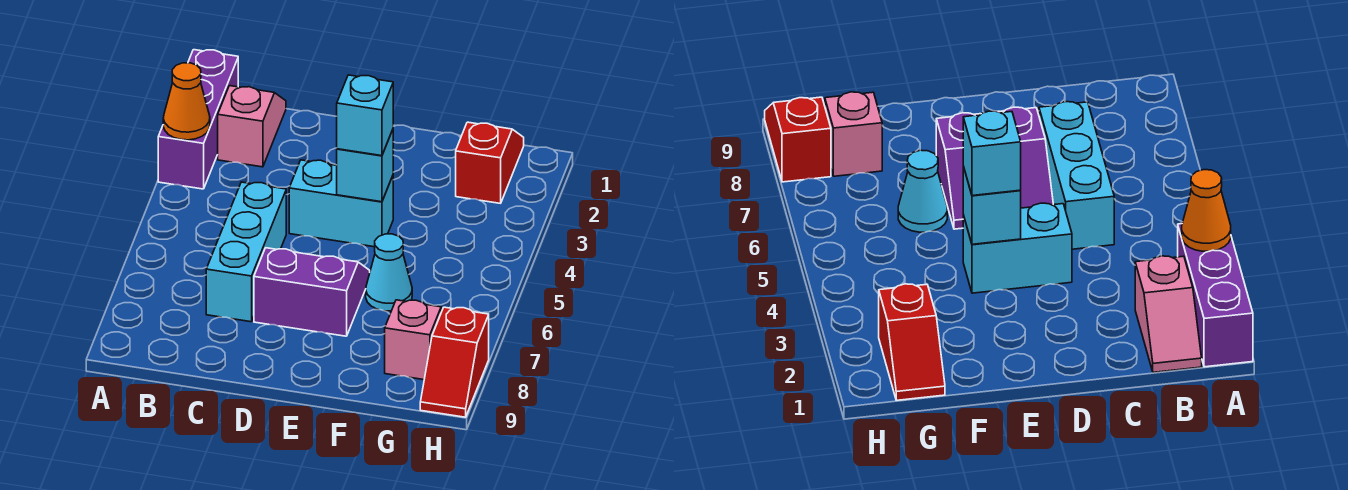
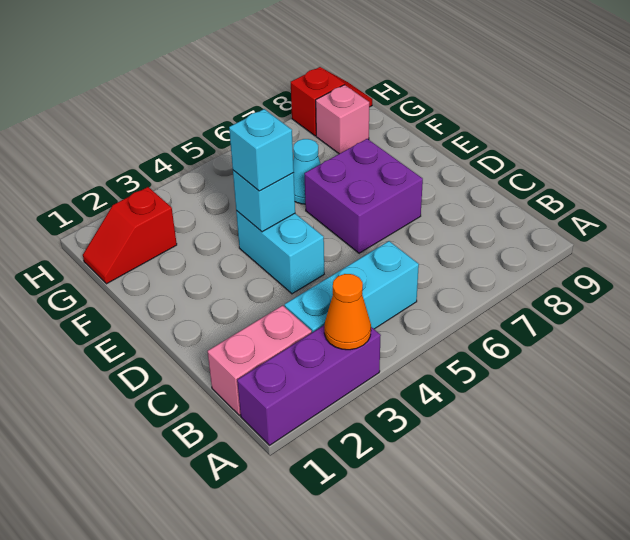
pink 1x2 slope [218,86,286,167] -> pink 1x2 brick [207,305,312,415]
cyan 1x3 brick [206,182,286,322] -> cyan 1x3 brick moved to [285,241,419,332]
purple 2x2 slope [254,248,370,336] -> purple 2x2 brick [304,139,423,253]

